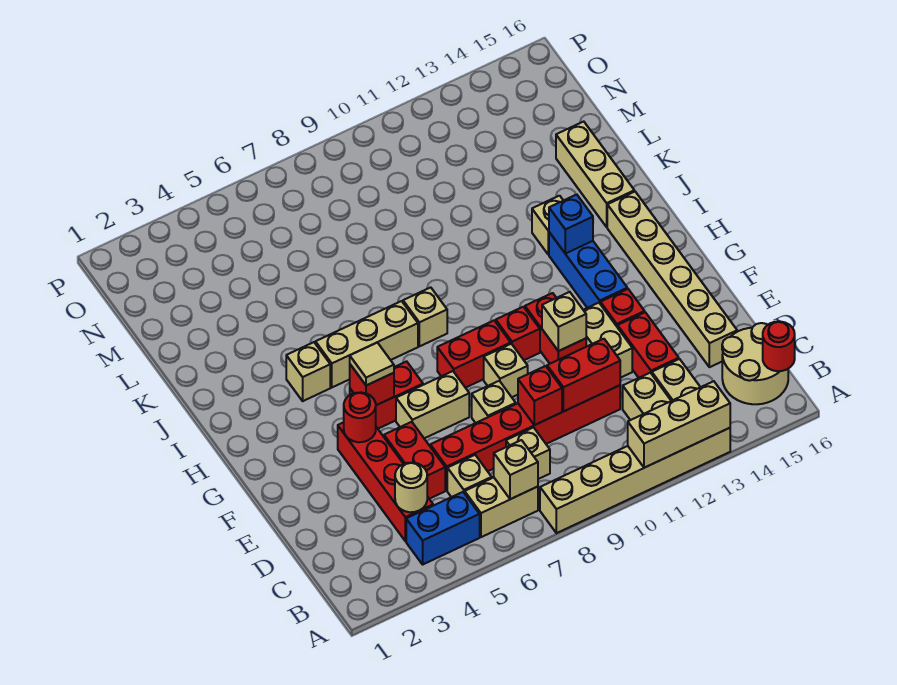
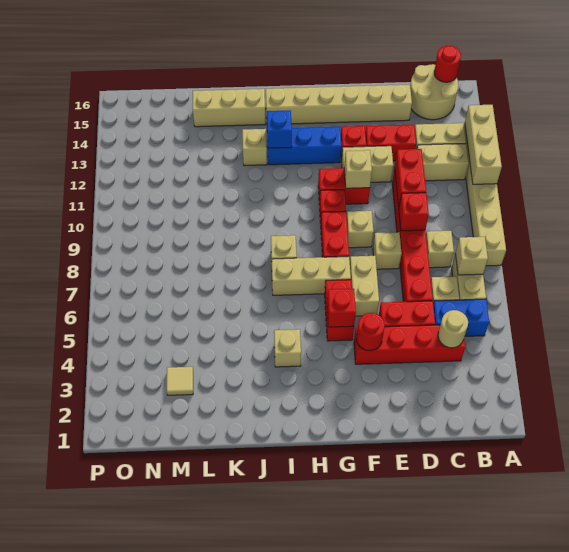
blue 1x2 brick [406,492,480,564] -> blue 1x2 brick turned to [433,299,489,336]
tan 1x1 tile [350,343,394,386] -> tan 1x1 tile moved to [167,367,193,395]
tan 1x3 brick [315,301,418,387] -> tan 1x3 brick turned to [272,256,351,295]

